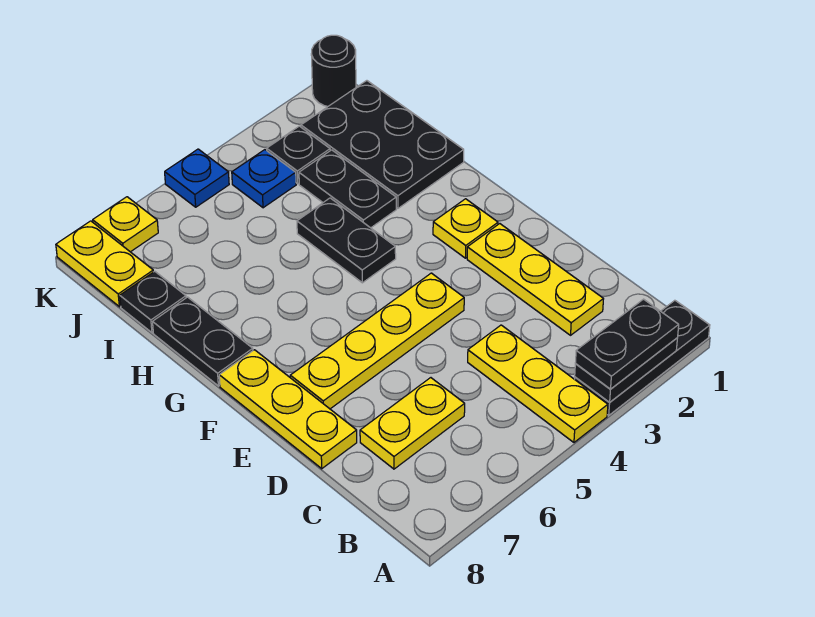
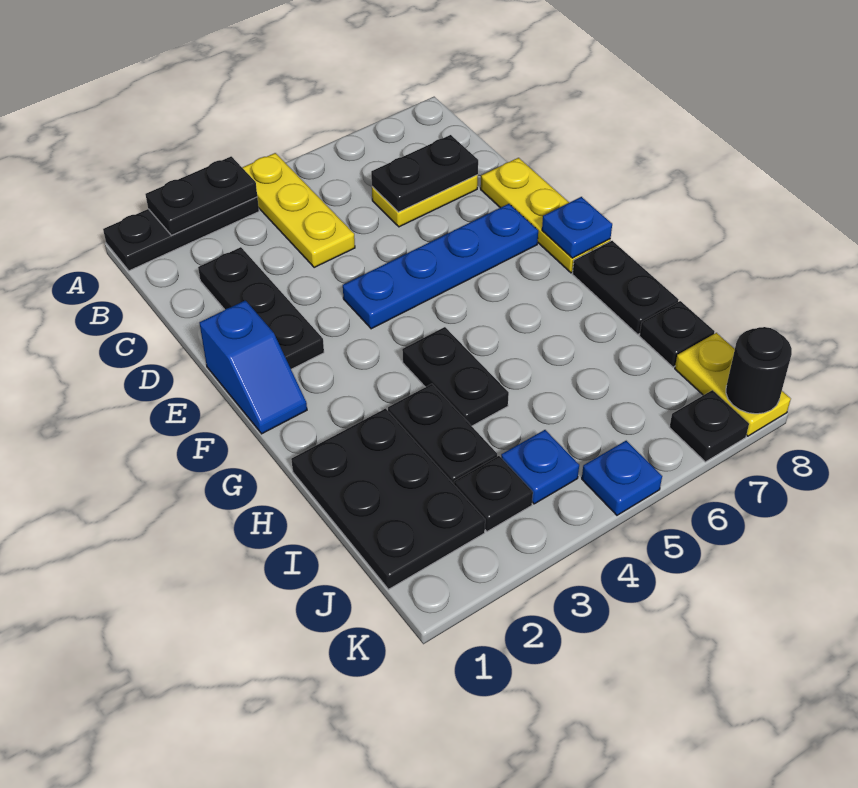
black 1x2 plate [575,299,679,389] -> black 1x2 plate moved to [371,135,478,212]
yellow 1x3 plate [467,224,603,335] -> black 1x3 plate [198,247,324,369]
none -> blue 1x2 slope [199,300,307,434]
yellow 1x4 plate [290,273,464,409] -> blue 1x4 plate [343,204,538,329]
yellow 1x1 plate [433,199,498,258] -> none
none -> blue 1x1 plate [542,197,612,258]
black 1x1 round brick [311,35,356,106] -> black 1x1 round brick moved to [726,327,792,414]
yellow 1x1 plate [93,197,158,252] -> black 1x1 plate [669,390,749,462]

